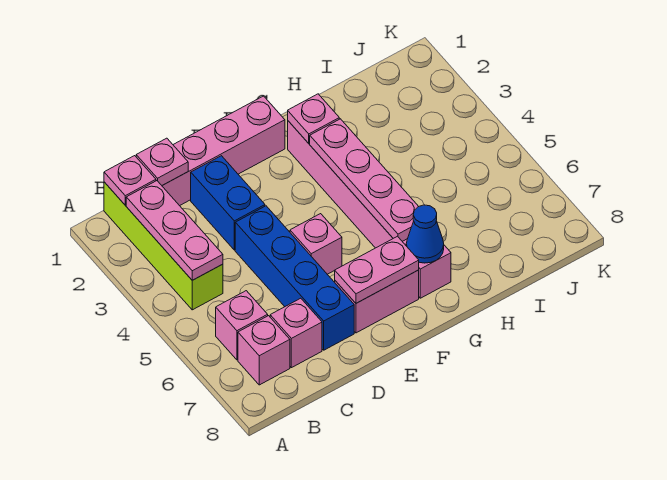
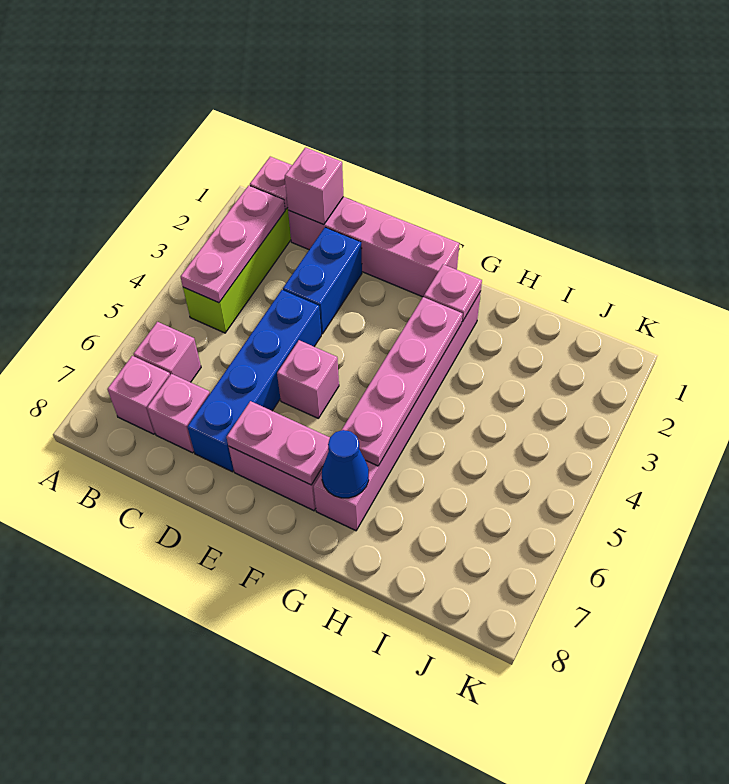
pink 1x1 plate [136,138,188,185] -> pink 1x1 brick [285,148,343,225]

